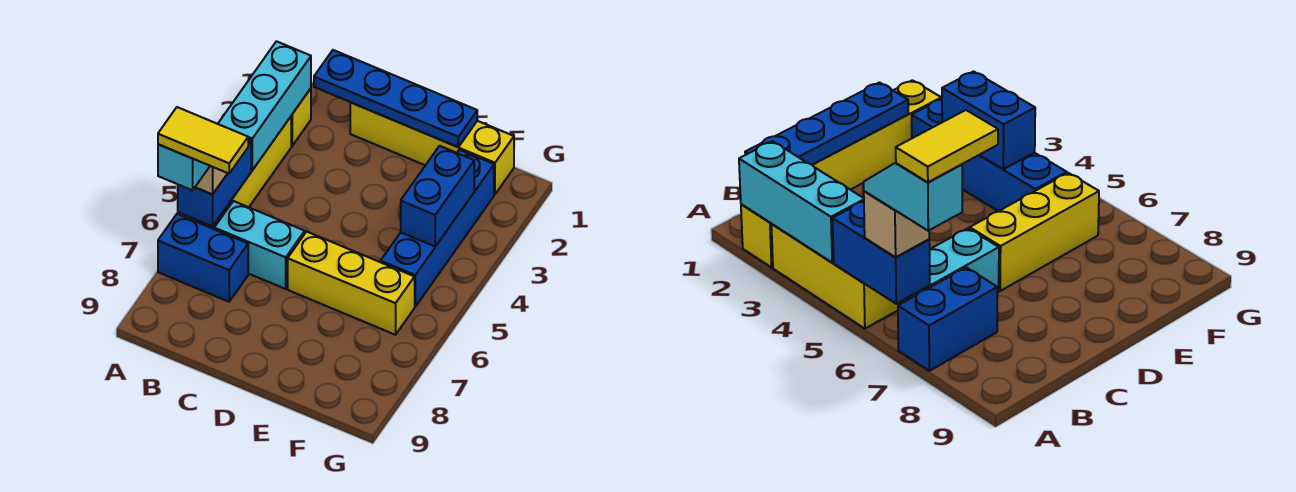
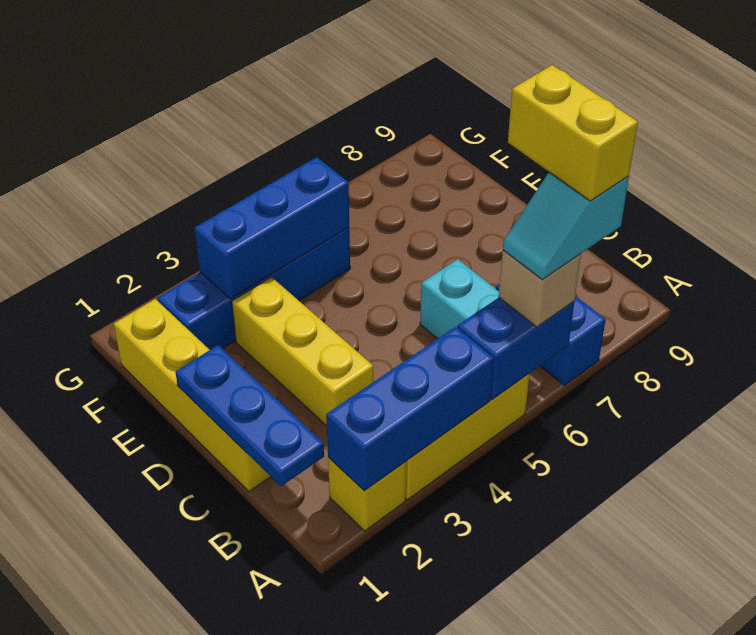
cyan 1x3 brick [218,41,311,170] -> blue 1x3 brick [326,327,494,491]
yellow 1x2 tile [158,107,248,173] -> yellow 1x2 brick [508,65,638,201]
blue 1x4 plate [314,50,477,147] -> blue 1x3 plate [175,345,324,486]
yellow 1x3 brick [288,232,415,335] -> yellow 1x3 brick moved to [232,277,373,426]
blue 1x2 brick [401,146,474,246] -> blue 1x3 brick [195,157,349,299]

